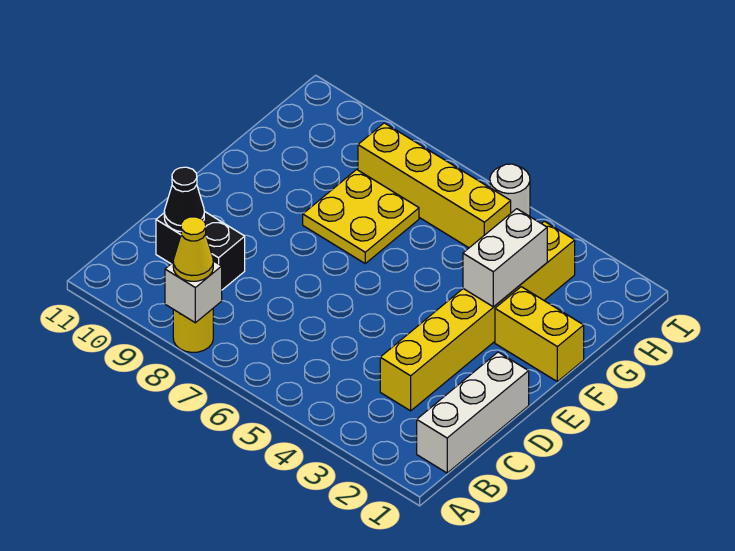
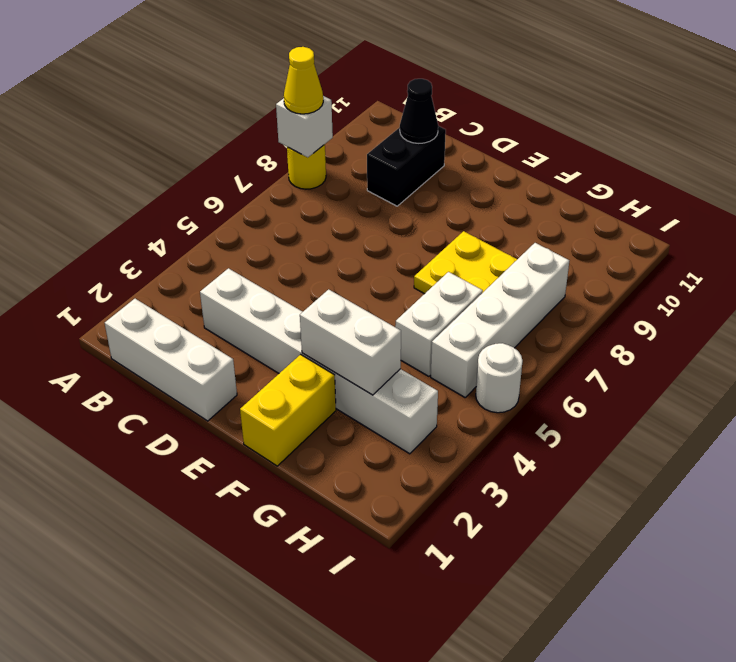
yellow 1x6 brick [380,221,575,411] -> white 1x6 brick [200,268,438,454]
none -> white 1x2 brick [395,272,483,376]
yellow 1x4 brick [358,123,511,248] -> white 1x4 brick [431,243,569,397]

